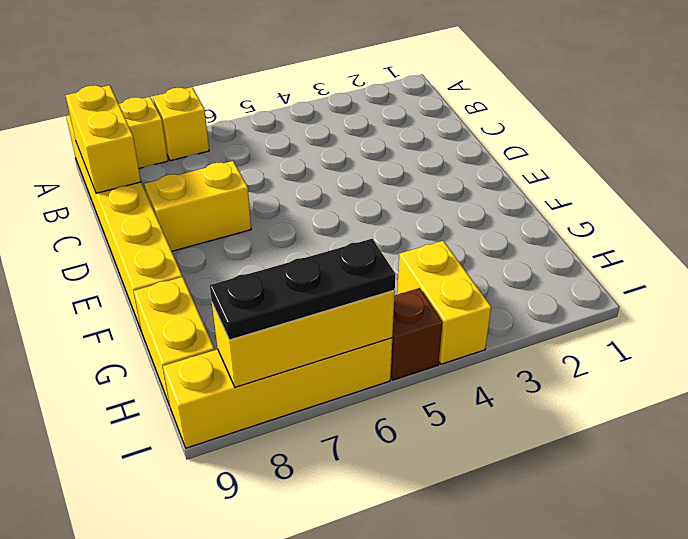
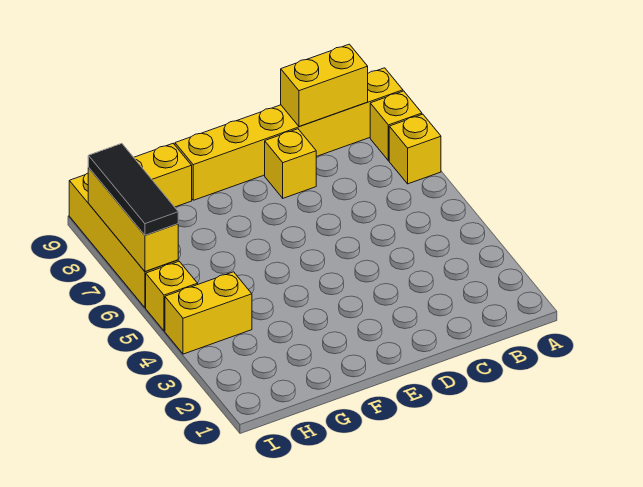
yellow 1x2 brick [144,161,251,251] -> yellow 1x1 brick [265,129,316,198]
brown 1x1 brick [391,288,443,380] -> yellow 1x1 brick [146,261,198,331]
black 1x3 plate [210,239,395,340] -> black 1x3 tile [88,144,178,235]

